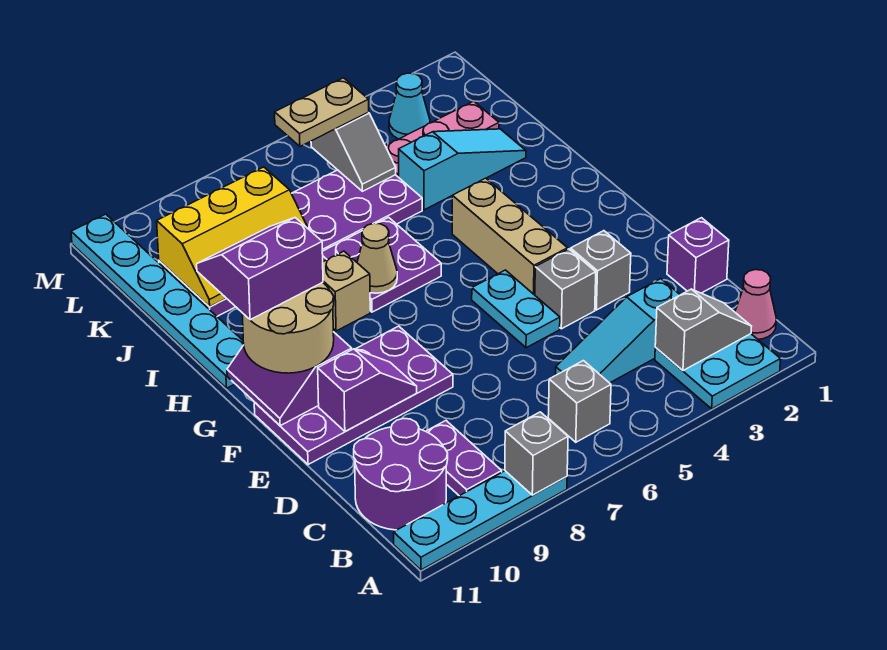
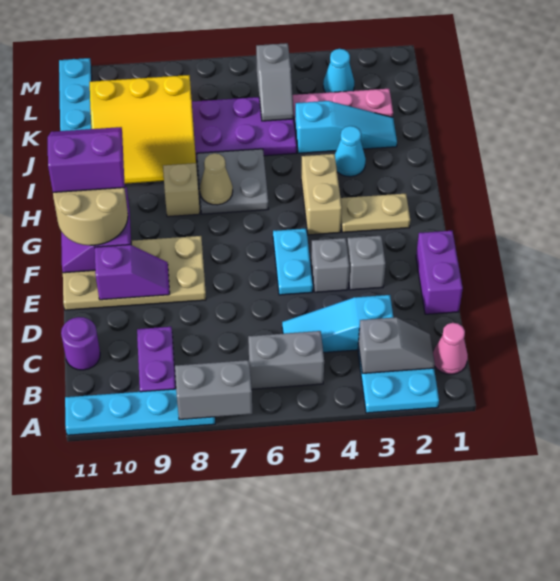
grey 1x1 brick [505,412,568,495] -> grey 1x2 brick [175,360,252,420]
grey 1x1 brick [548,361,611,442] -> grey 1x2 brick [248,331,324,389]
purple 2x2 round brick [354,418,448,530] -> purple 1x1 round brick [61,317,100,370]
purple 1x1 brick [667,218,729,293] -> purple 1x2 brick [416,231,463,314]
purple 2x4 plate [254,326,453,465] -> tan 2x4 plate [63,236,206,310]
tan 1x3 brick [452,178,568,295] -> tan 1x2 brick [301,154,342,235]
purple 2x2 plate [322,217,441,312] -> grey 2x2 plate [197,149,268,214]
none -> cyan 1x1 cone [335,126,366,177]
yellow 2x3 slope [157,167,308,307] -> yellow 3x3 slope [90,75,196,184]
tan 1x2 plate [275,78,369,146] -> tan 1x2 plate moved to [341,194,410,232]

